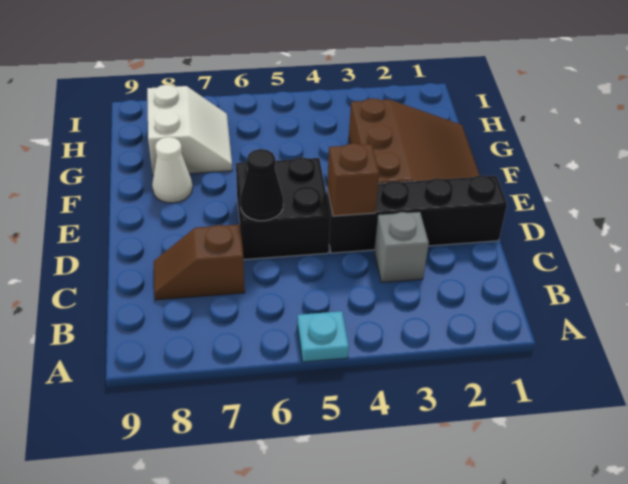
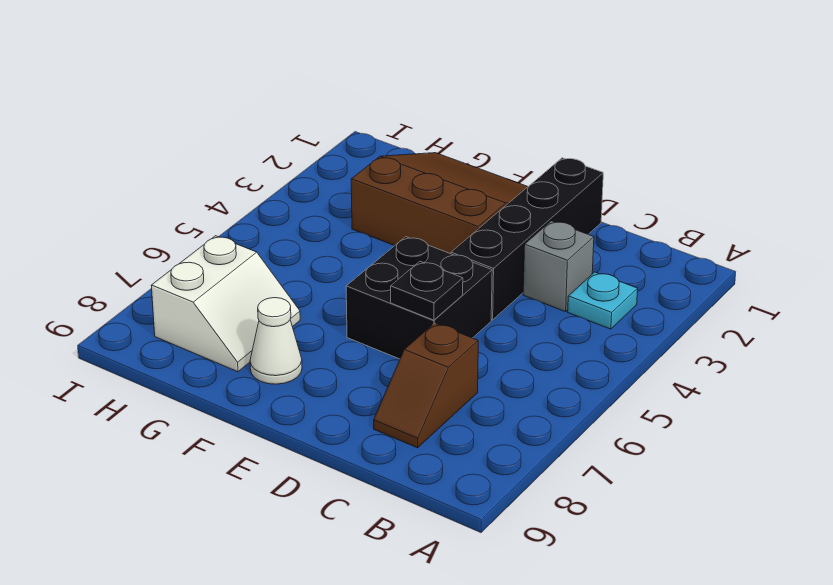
cyan 1x1 plate [297,311,349,362] -> cyan 1x1 plate moved to [568,272,638,329]
brown 1x1 brick [327,143,379,216] -> none
black 1x1 cone [240,149,283,221] -> black 1x1 plate [391,261,463,320]
white 2x2 slope [147,85,232,176] -> white 2x2 slope turned to [151,236,300,372]

